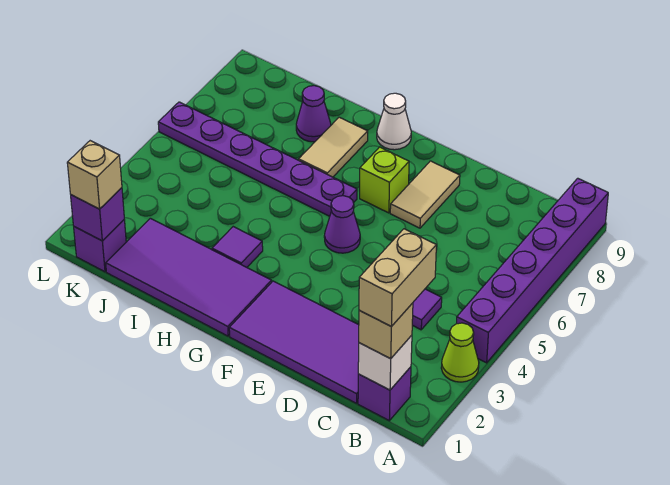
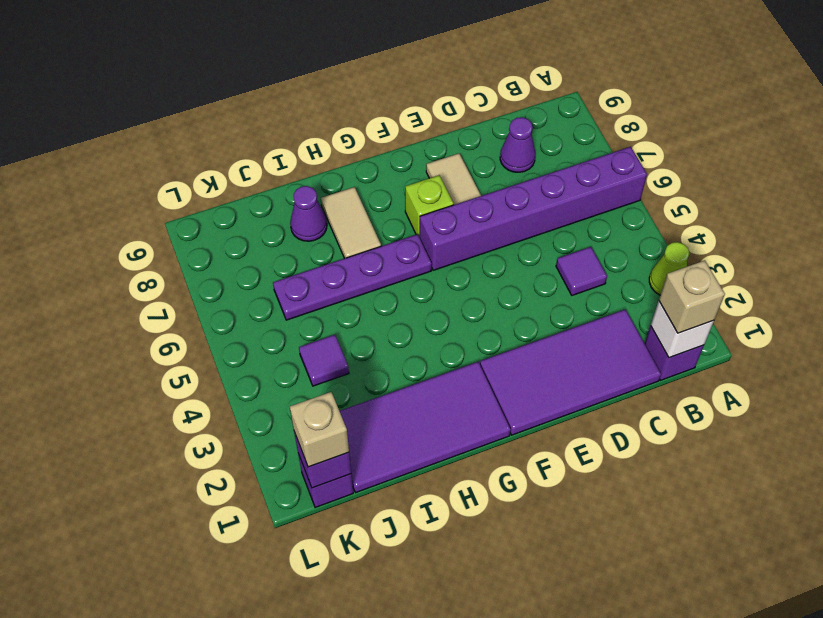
purple 1x6 brick [457,178,608,363] -> purple 1x6 brick turned to [420,147,647,270]
tan 1x2 brick [359,229,436,327] -> none
purple 1x1 cone [324,196,360,253] -> purple 1x1 cone moved to [500,117,535,172]
purple 1x6 plate [158,102,357,216] -> purple 1x4 plate [273,234,432,320]
white 1x1 cone [377,93,411,150] -> none
purple 1x1 tile [212,227,263,267] -> purple 1x1 tile moved to [299,335,349,386]

